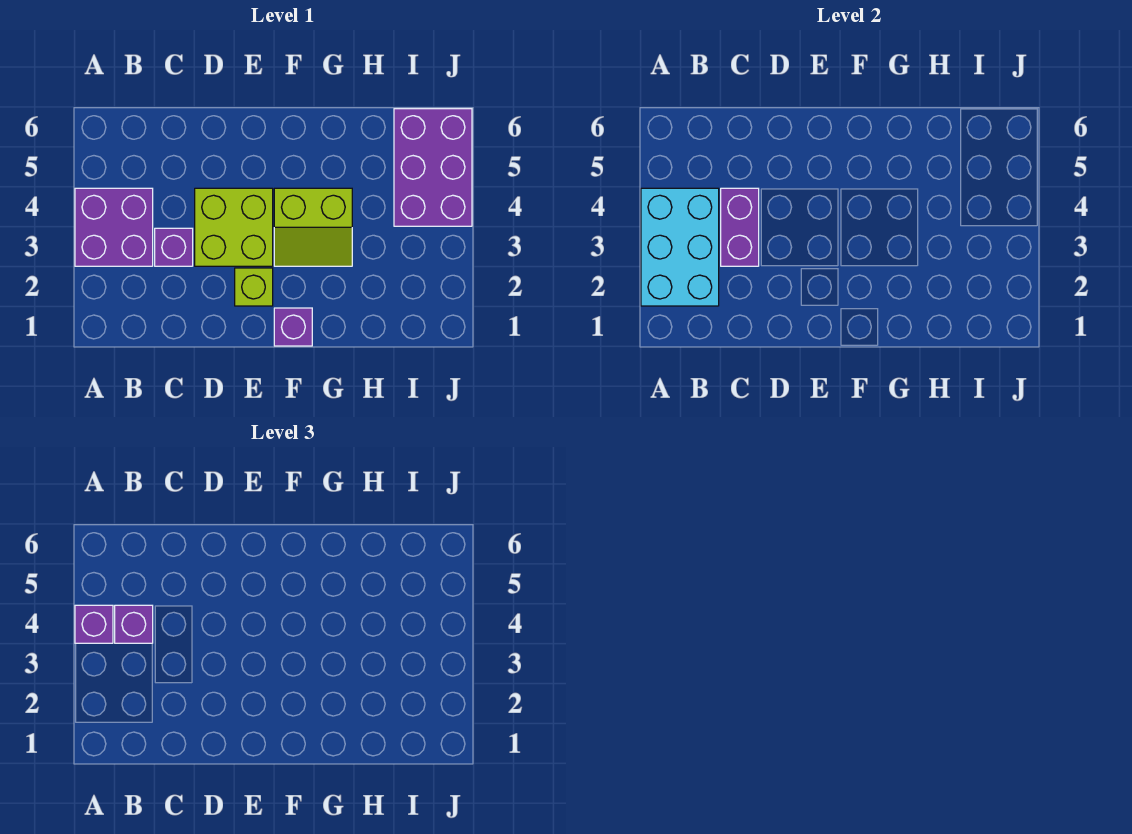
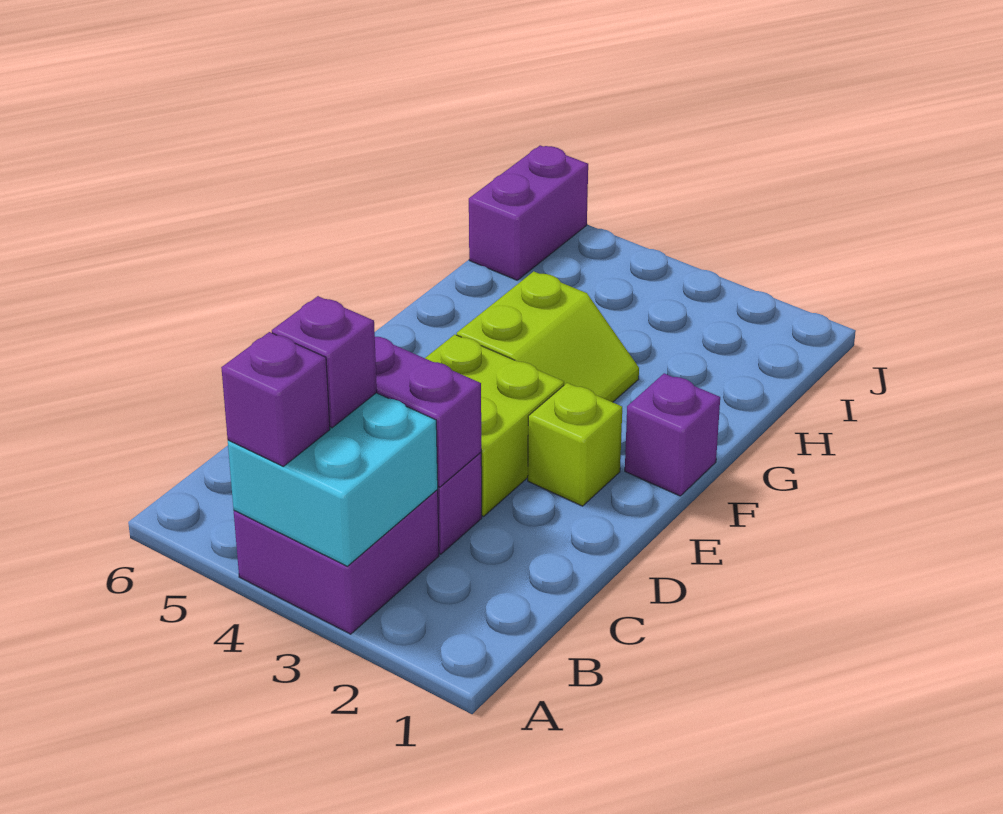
cyan 2x3 brick [641,188,719,306] -> cyan 2x2 brick [228,393,438,566]
purple 2x3 brick [394,109,472,226] -> purple 1x2 brick [469,145,588,280]

